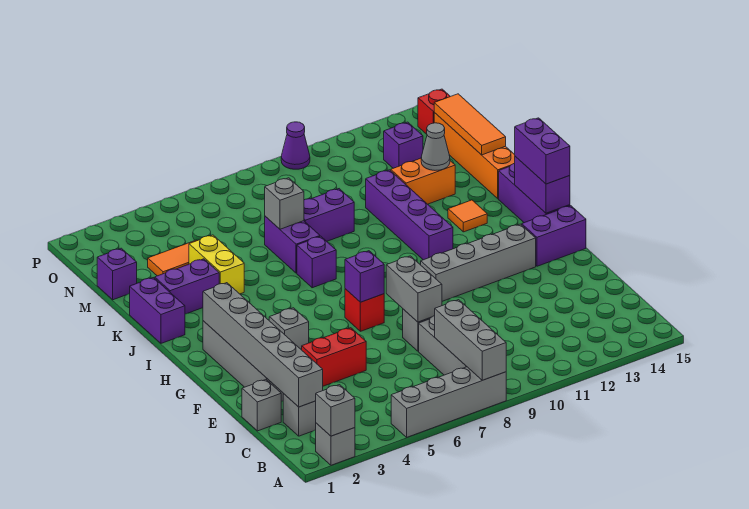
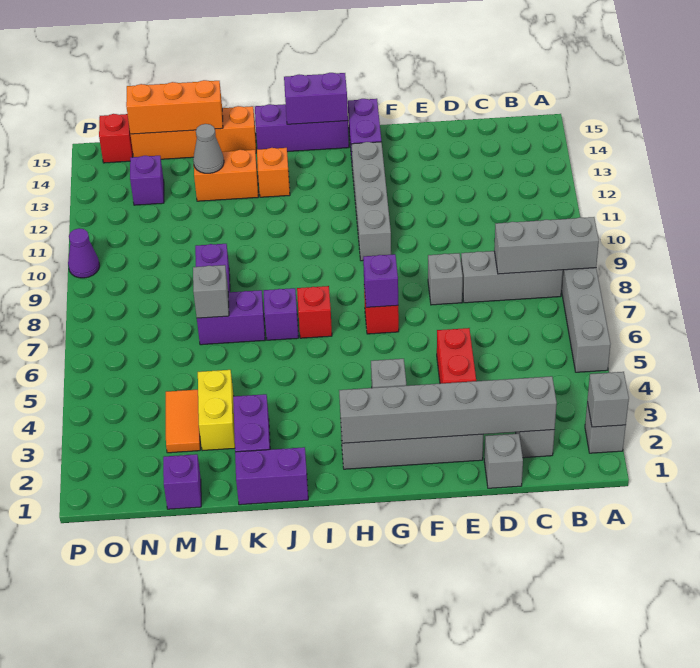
grey 1x2 brick [386,256,442,322] -> none
purple 1x2 brick [515,118,570,184] -> none
none -> red 1x1 brick [297,286,332,338]
purple 1x4 brick [366,170,453,260] -> none
orange 1x1 tile [448,200,487,232] -> orange 1x1 brick [257,148,290,197]
yellow 1x2 brick [189,235,244,294] -> yellow 1x2 brick turned to [198,370,235,451]
orange 1x2 brick [391,158,455,204] -> orange 1x2 brick turned to [194,150,258,201]
orange 1x3 tile [434,94,506,155] -> orange 1x3 brick [126,80,223,134]

